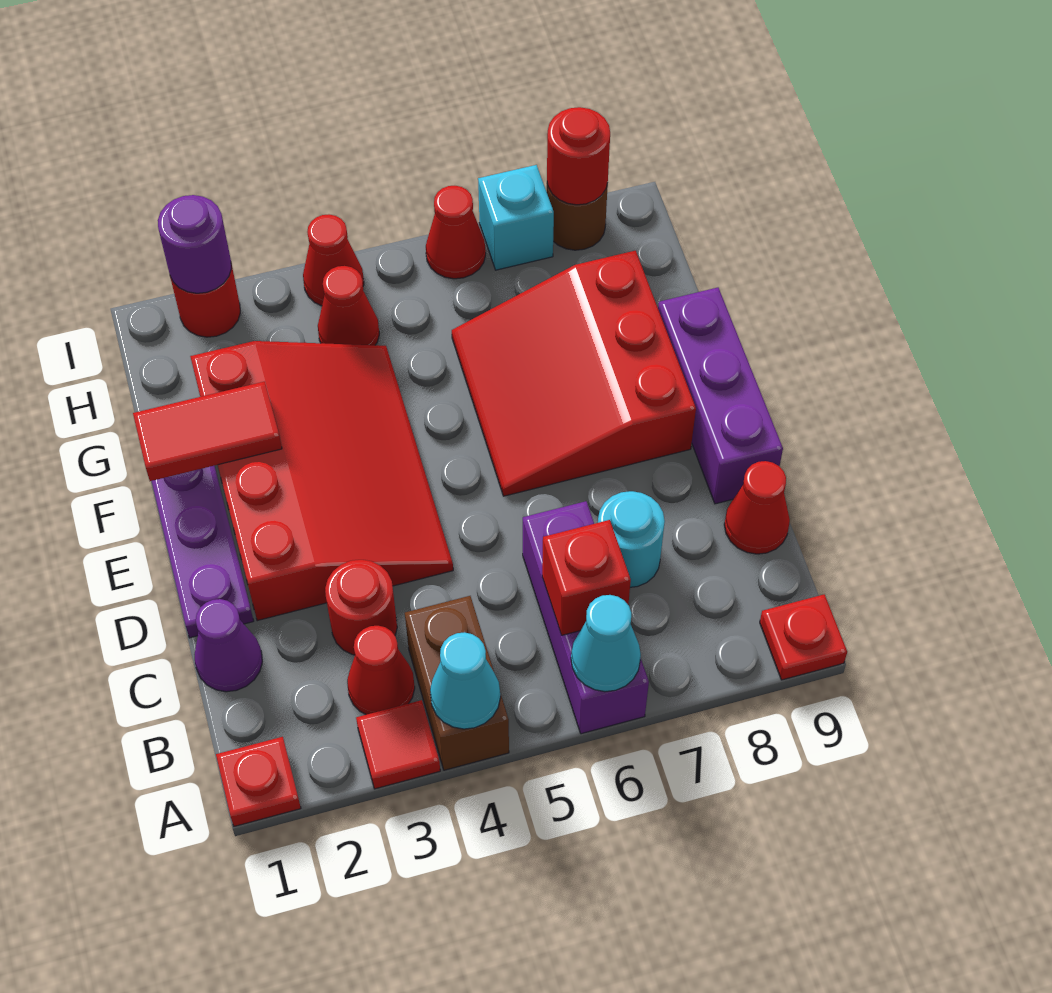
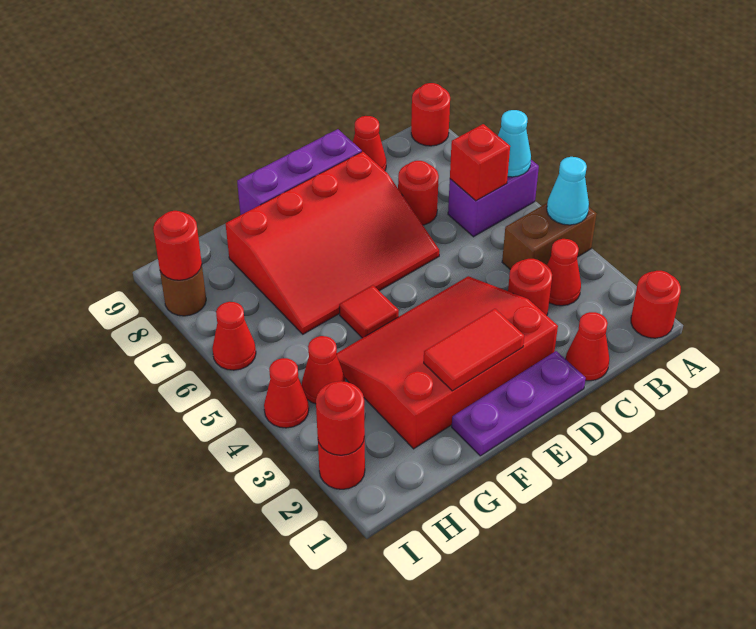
red 1x1 plate [216,737,301,826] -> red 1x1 round brick [631,271,681,338]
red 1x1 tile [356,700,440,789] -> red 1x1 tile moved to [339,285,399,338]
purple 1x3 brick [523,501,649,734] -> purple 1x2 brick [448,160,539,237]
red 1x1 plate [760,595,847,680] -> red 1x1 round brick [411,83,450,146]
purple 1x1 cone [195,599,262,692] -> red 1x1 cone [566,312,609,381]
cyan 1x1 round brick [598,491,665,587] -> red 1x1 round brick [398,161,439,225]
red 3x3 slope [452,251,696,496] -> red 3x4 slope [226,151,439,334]
red 1x2 tile [133,382,282,481] -> red 1x2 tile turned to [424,309,524,391]
purple 1x1 round brick [158,195,232,293] -> red 1x1 round brick [316,381,365,455]
cyan 1x1 brick [478,165,554,270] -> none

